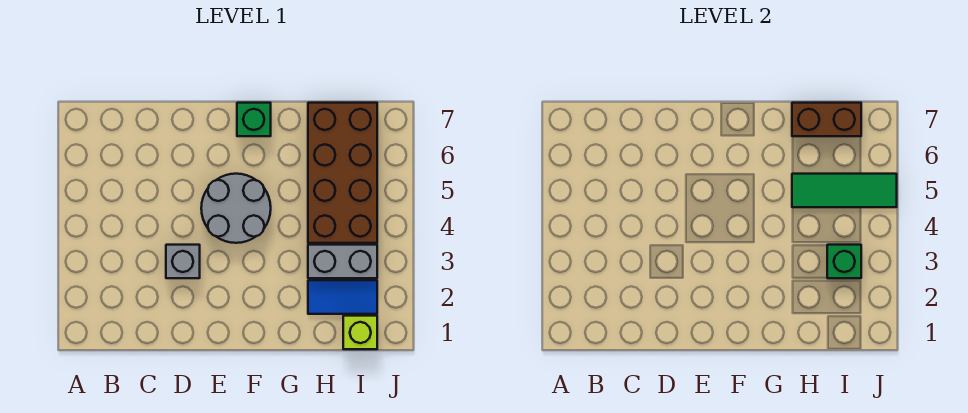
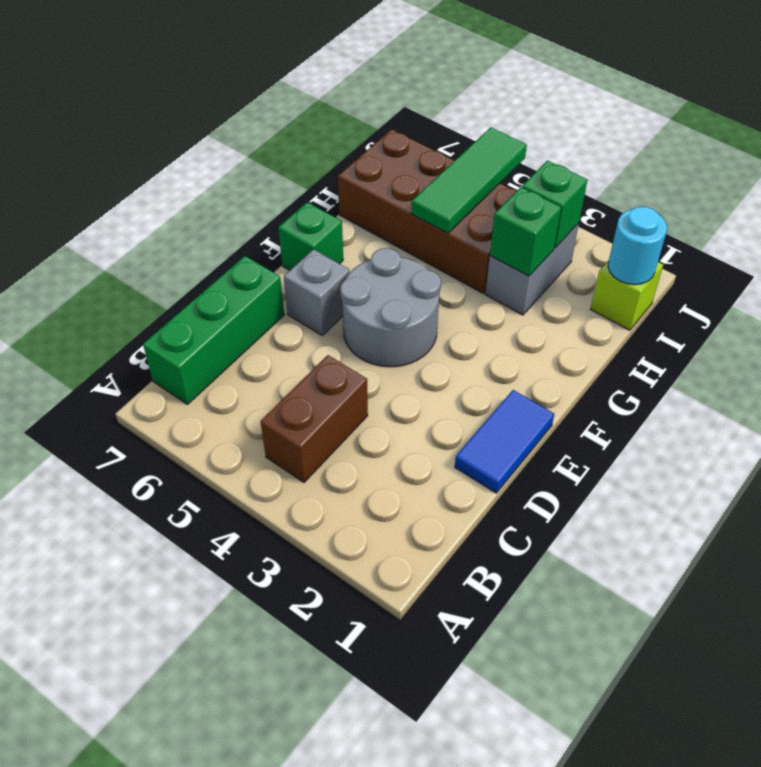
none -> green 1x3 brick [143,256,284,404]
grey 1x1 brick [166,245,200,278] -> grey 1x1 brick moved to [284,249,350,336]
blue 1x2 tile [308,280,377,314] -> blue 1x2 tile moved to [455,390,554,493]
none -> green 1x1 brick [490,187,561,276]
brown 1x2 brick [792,103,861,136] -> brown 1x2 brick moved to [261,355,368,482]
none -> cyan 1x1 round brick [608,207,667,285]

